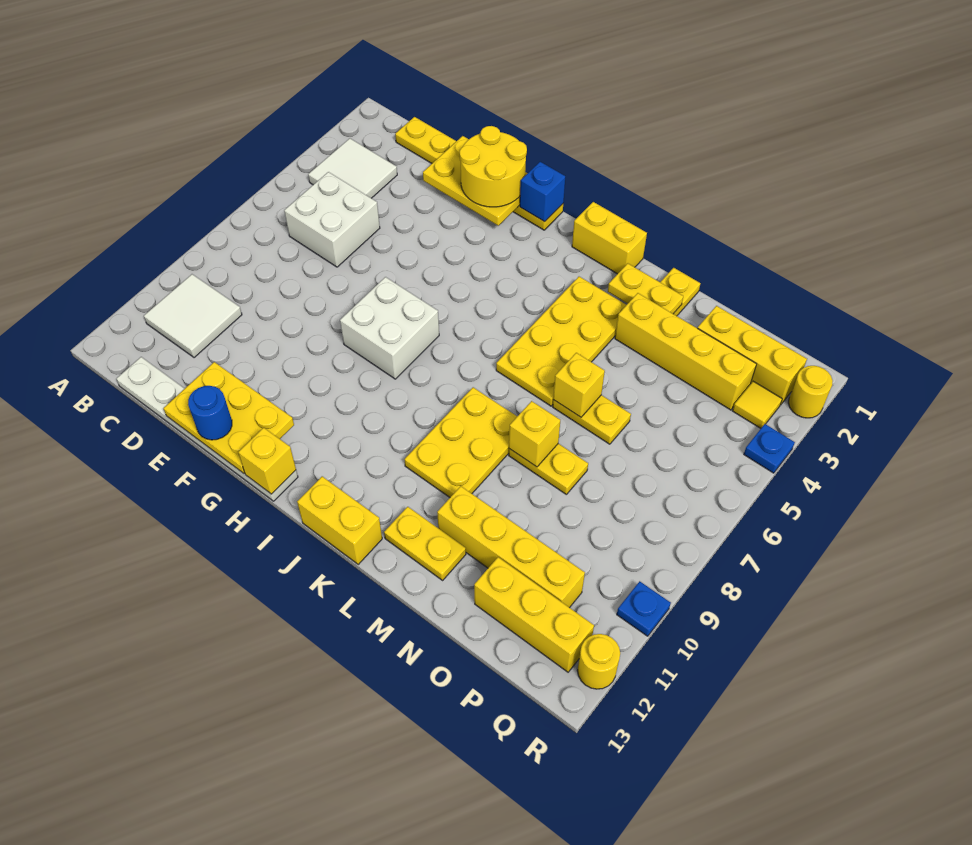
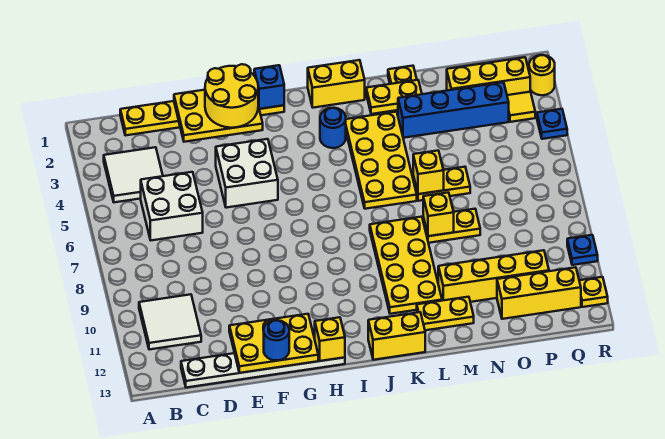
white 2x2 brick [340,277,439,379] -> white 2x2 brick moved to [216,139,278,208]
none -> blue 1x1 round brick [320,108,346,148]
yellow 2x3 plate [404,387,517,497] -> yellow 2x4 plate [370,217,442,314]
yellow 1x4 brick [615,293,756,410] -> blue 1x4 brick [398,82,509,138]
yellow 1x1 round brick [578,634,620,689] -> yellow 1x1 plate [579,277,608,307]

